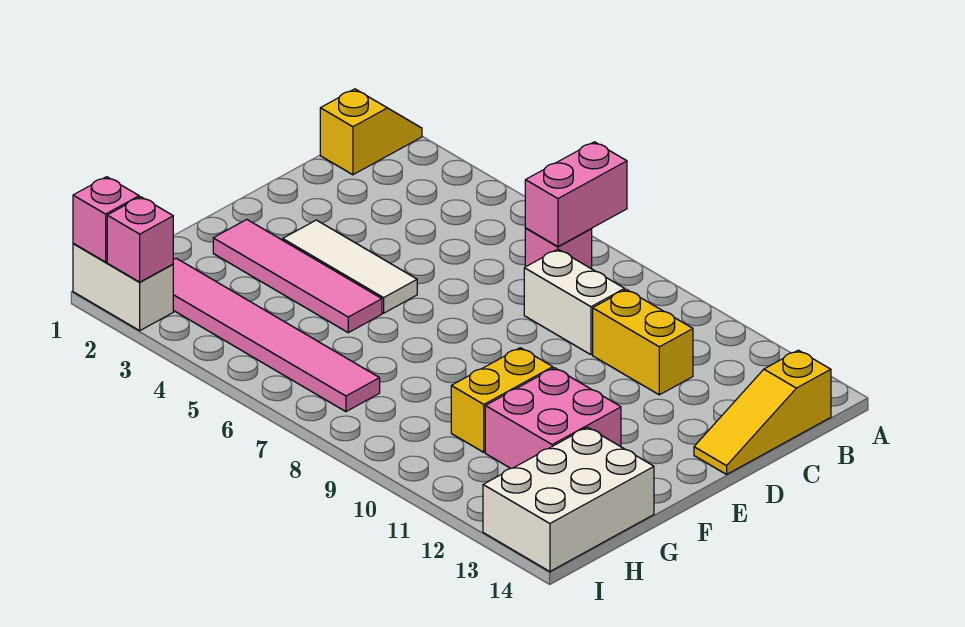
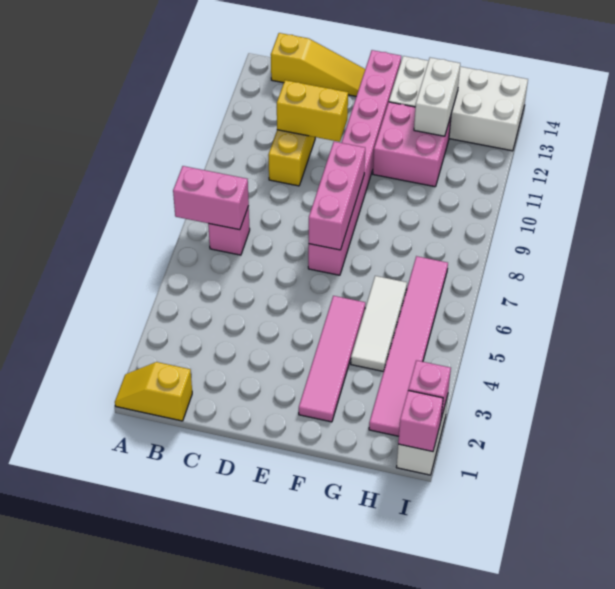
white 1x2 brick [524,249,625,355] -> white 1x2 brick moved to [414,58,460,136]
white 1x3 tile [283,220,417,313] -> white 1x3 tile moved to [351,276,407,372]
none -> pink 1x8 brick [308,50,401,275]
none -> pink 1x3 brick [309,142,365,250]
yellow 1x2 brick [451,348,553,452] -> yellow 1x2 brick moved to [277,80,348,142]
white 2x3 brick [483,427,654,572] -> white 2x4 brick [389,56,528,151]

